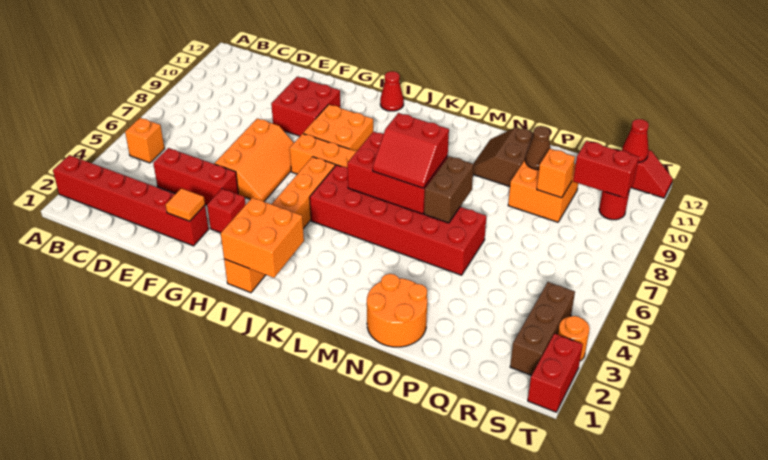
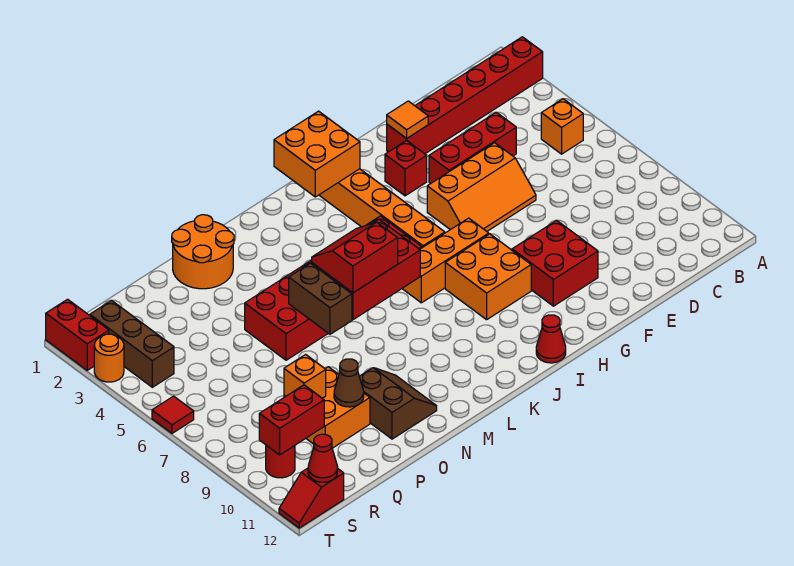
orange 2x3 slope [214,118,294,202] -> orange 2x3 slope turned to [427,143,536,231]
none -> red 1x1 tile [152,396,194,433]

